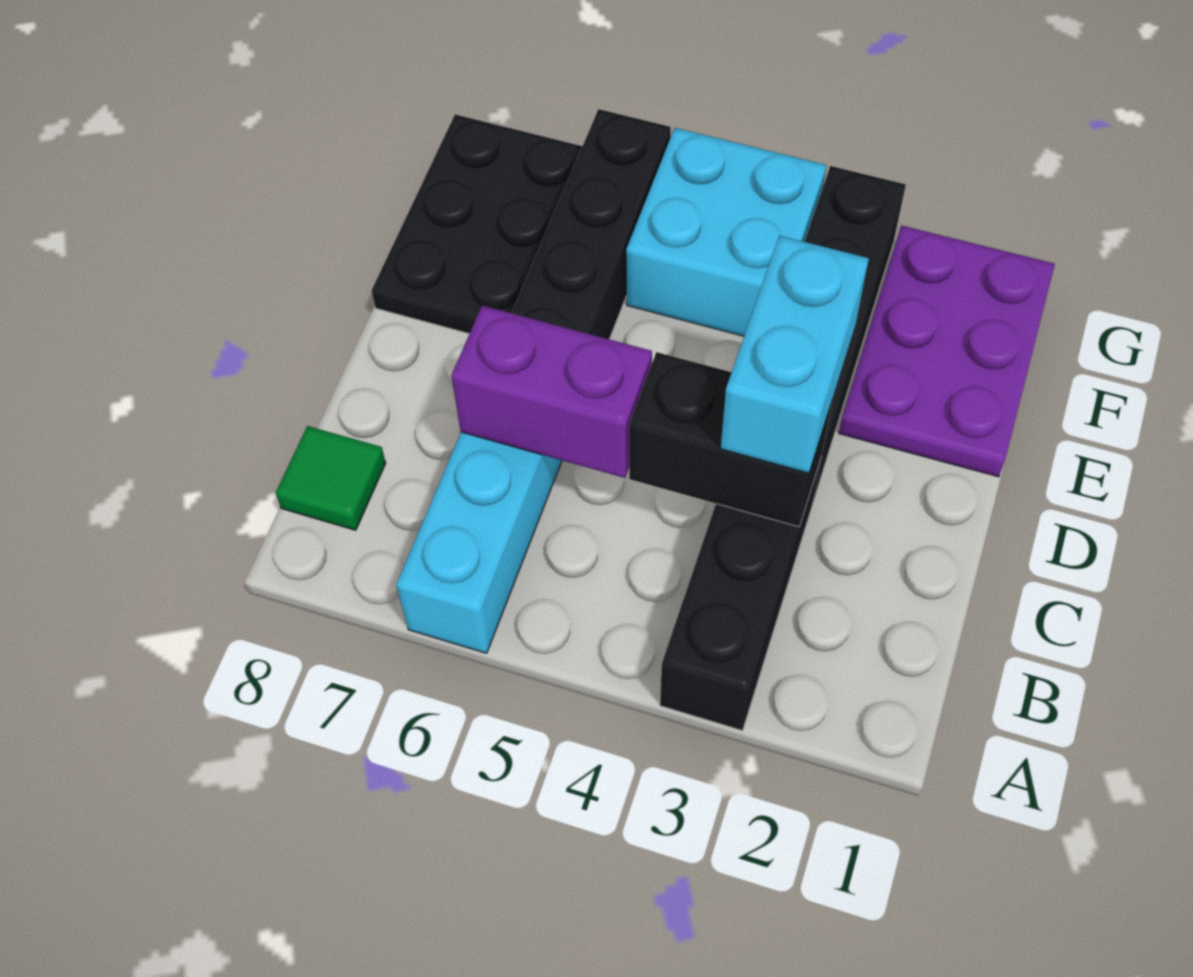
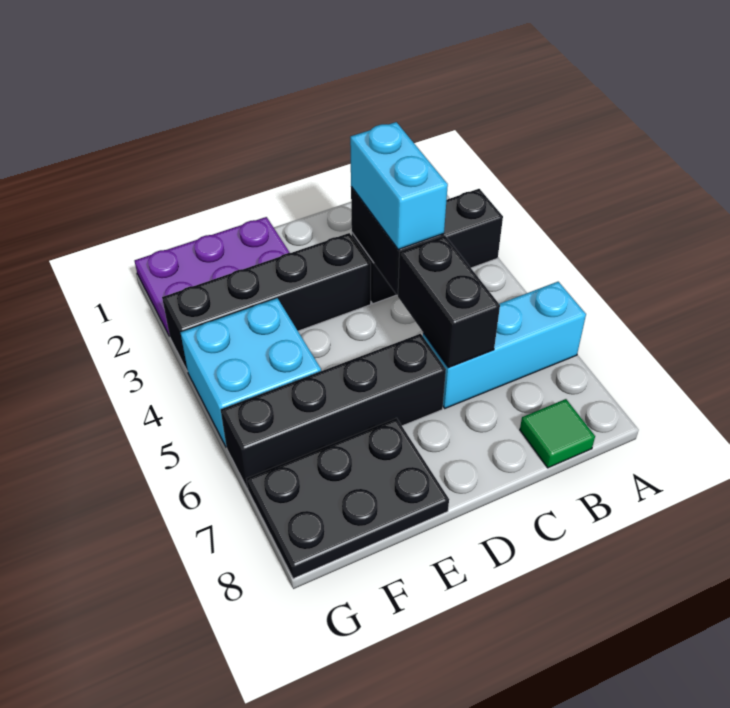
cyan 1x2 brick [721,236,869,473] -> cyan 1x2 brick turned to [350,122,448,250]
purple 1x2 brick [451,306,652,478] -> black 1x2 brick [398,236,500,368]

